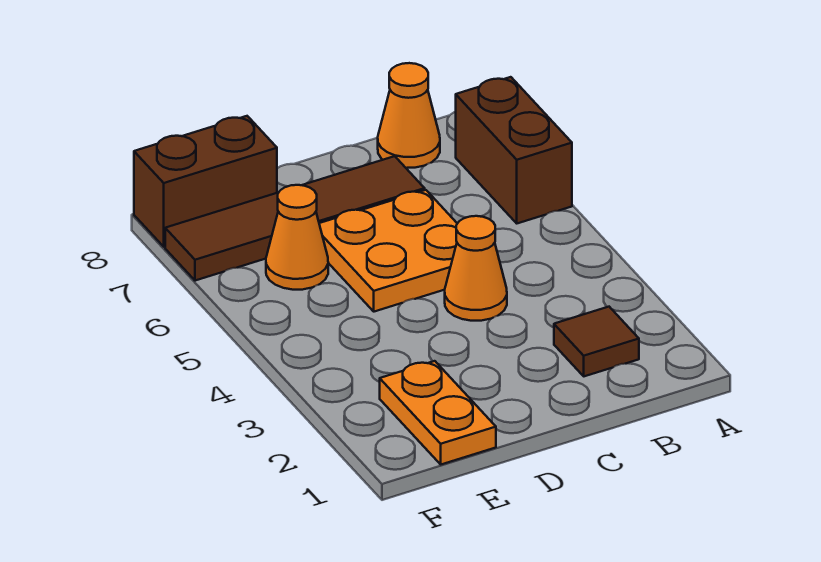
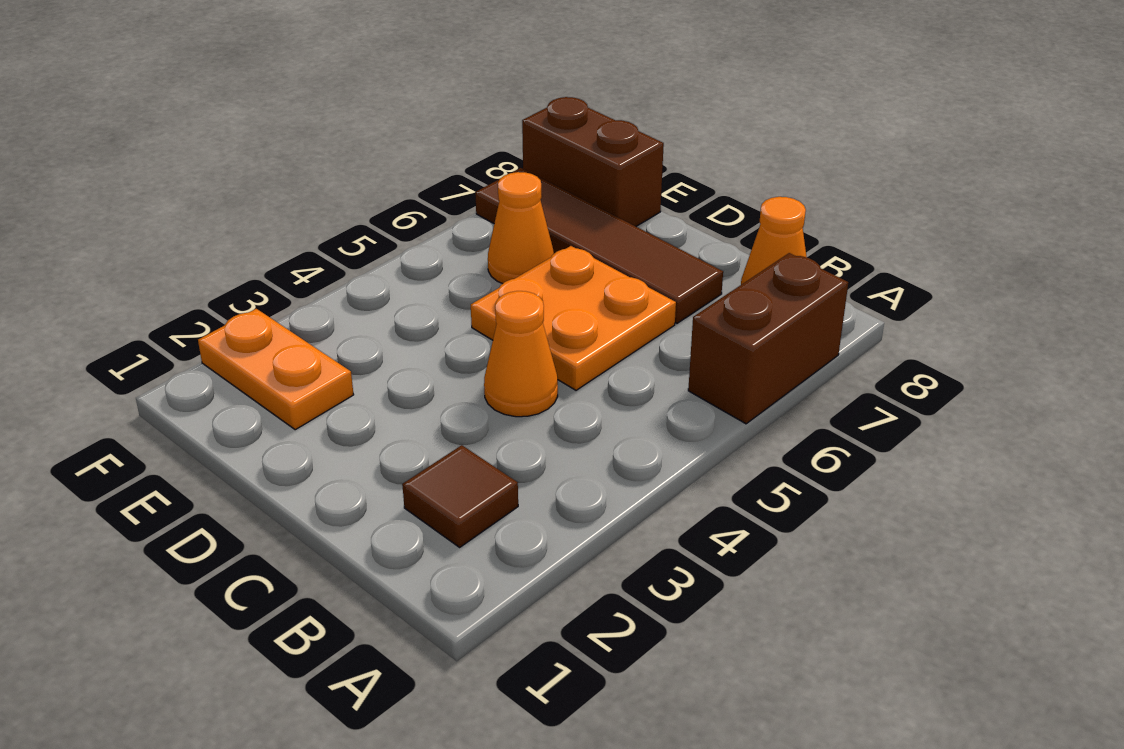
orange 1x2 plate [380,361,496,464] -> orange 1x2 plate turned to [198,309,354,430]

